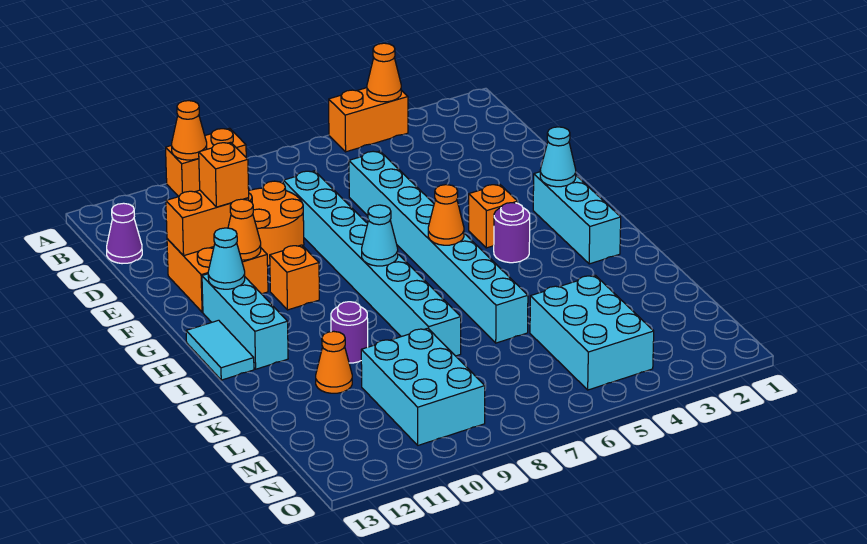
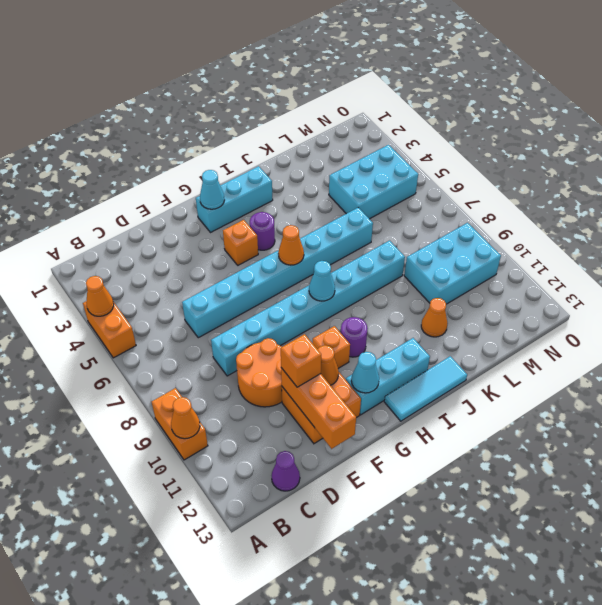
orange 1x2 brick [166,190,249,256] -> orange 1x3 brick [281,368,356,449]
cyan 1x2 tile [186,320,254,380] -> cyan 1x3 tile [384,356,467,421]
purple 1x1 round brick [331,302,368,363] -> purple 1x1 round brick moved to [341,317,368,357]

